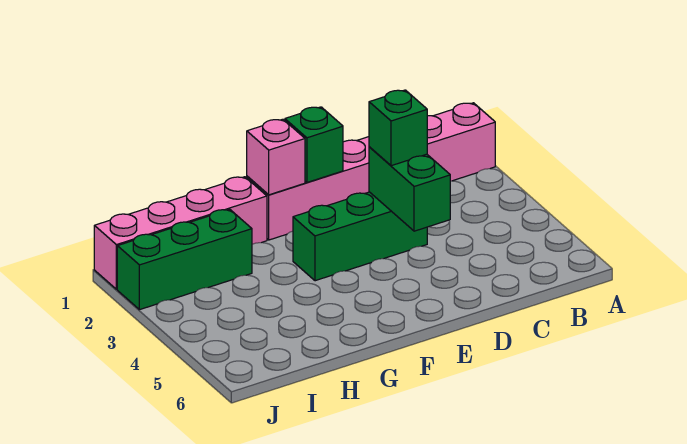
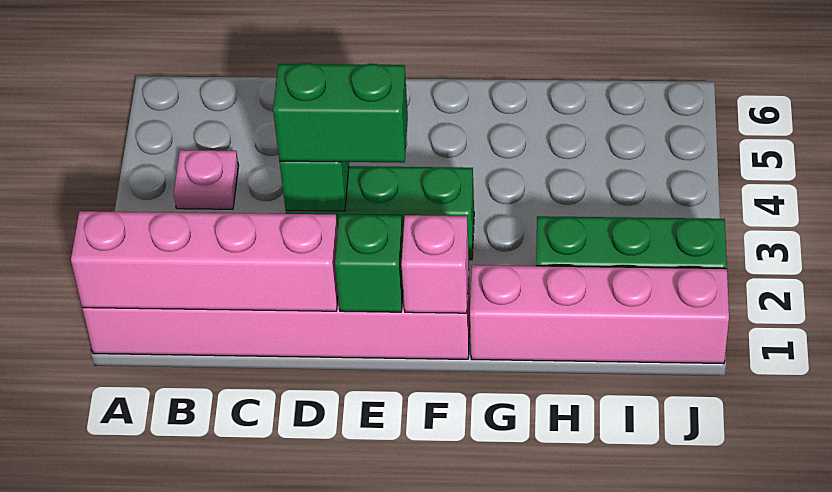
none -> pink 1x4 brick [71,211,338,311]
none -> pink 1x1 plate [174,150,239,209]
green 1x1 brick [369,90,427,166] -> green 1x2 brick [273,63,408,163]

